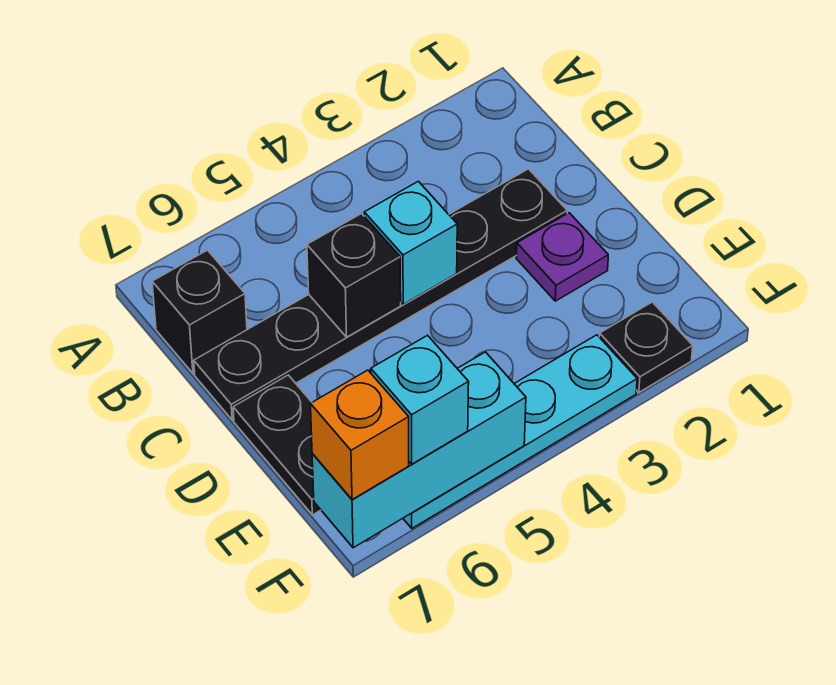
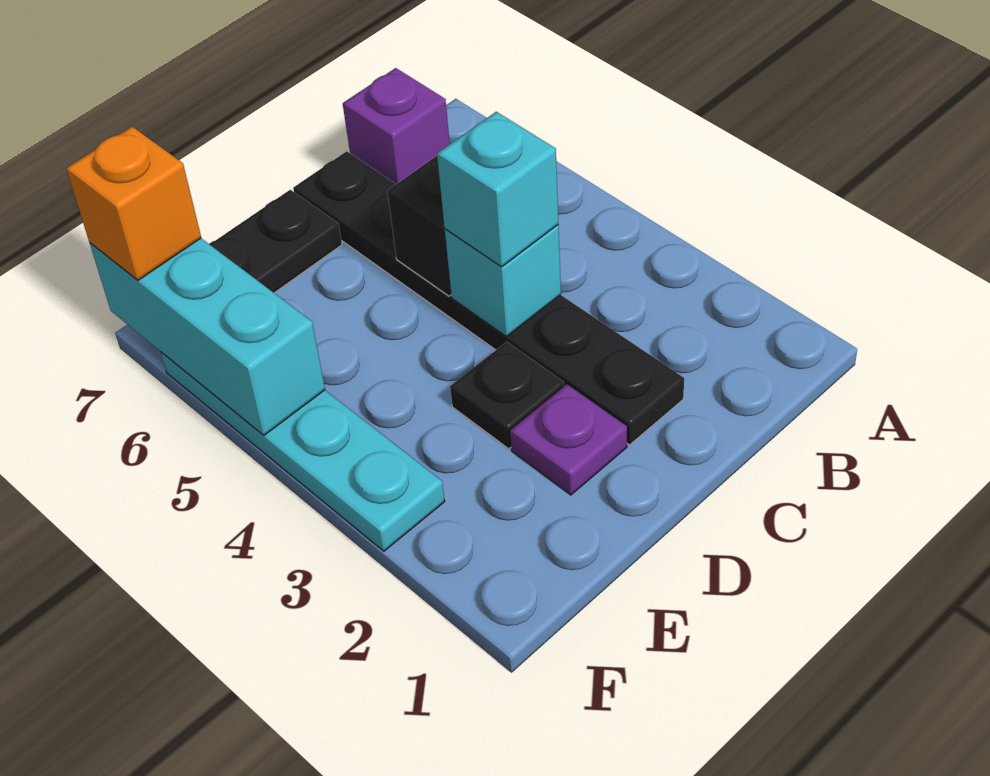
black 1x1 brick [152,250,247,373] -> purple 1x1 brick [343,68,450,184]
black 1x1 plate [599,302,693,392] -> black 1x1 plate moved to [450,342,564,449]
cyan 1x1 brick [371,335,469,464] -> cyan 1x1 brick moved to [437,112,559,267]

